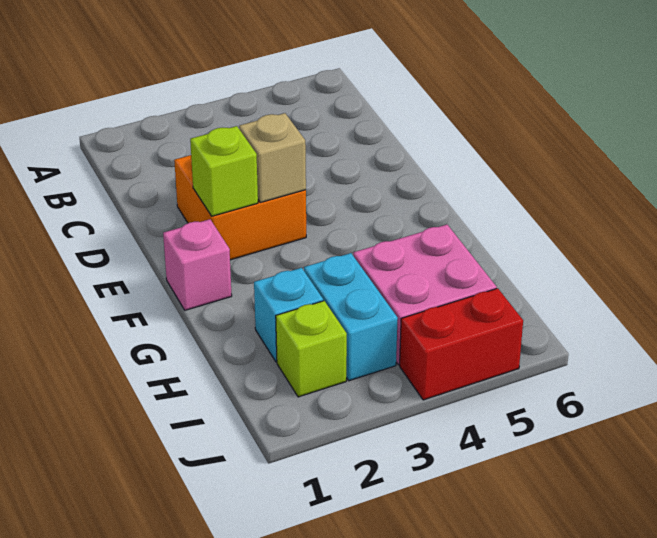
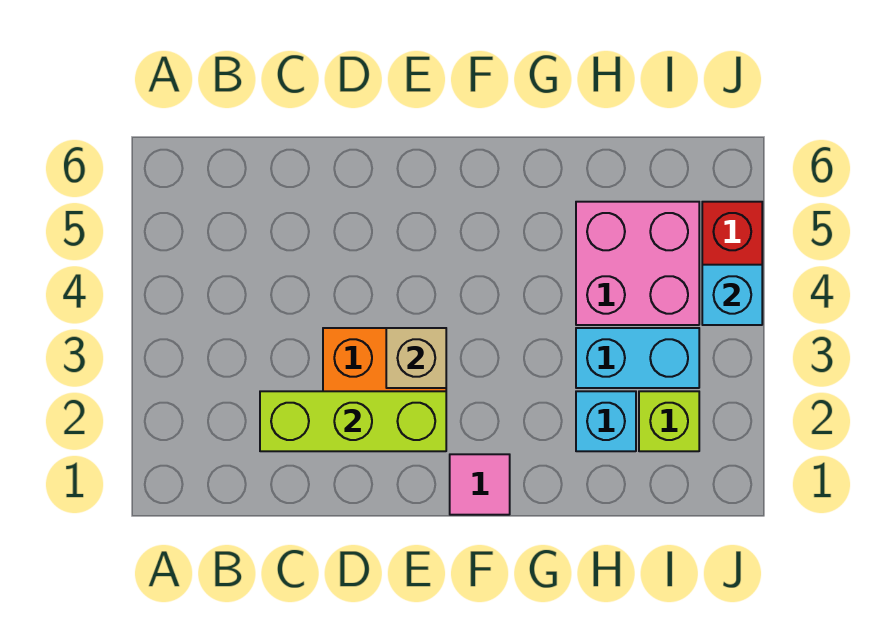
lime 1x1 brick [190,126,258,216] -> lime 1x3 brick [260,391,446,451]
pink 1x1 brick [163,219,232,310] -> pink 1x1 tile [450,454,510,515]
none -> cyan 1x1 brick [702,265,762,325]

